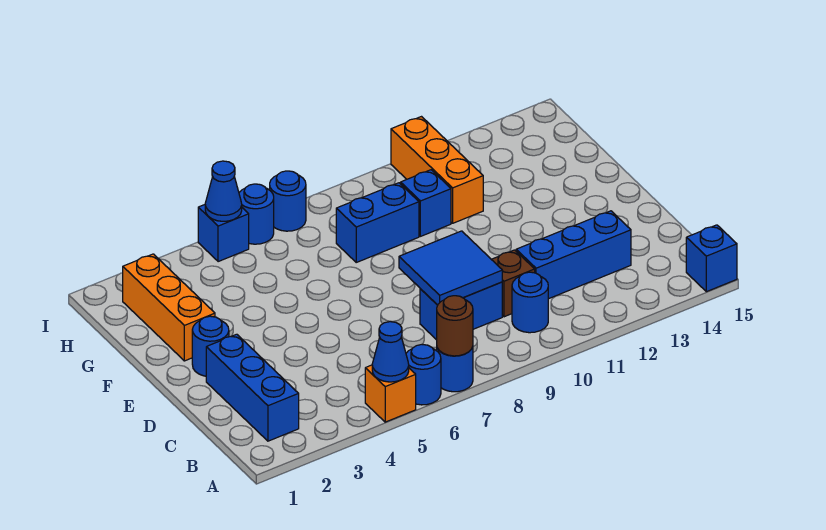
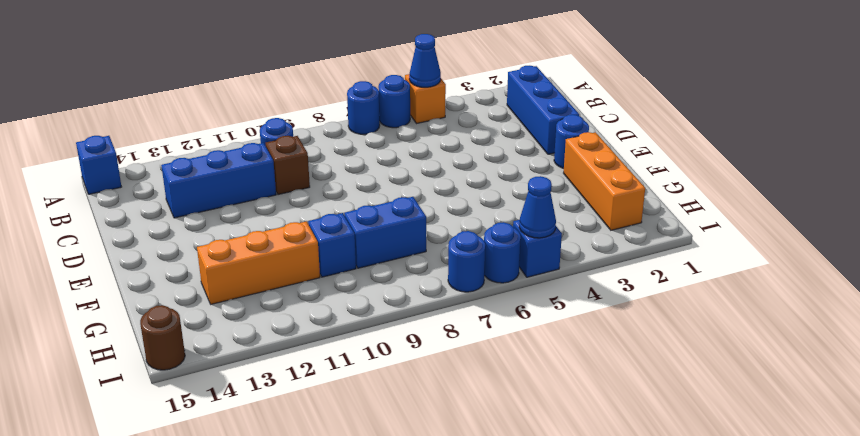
brown 1x1 round brick [437,296,473,356] -> brown 1x1 round brick moved to [140,305,185,370]
blue 1x2 brick [420,282,502,340] -> none
blue 2x2 tile [399,231,502,305] -> none
orange 1x3 brick [391,117,483,223] -> orange 1x3 brick turned to [197,221,320,304]

